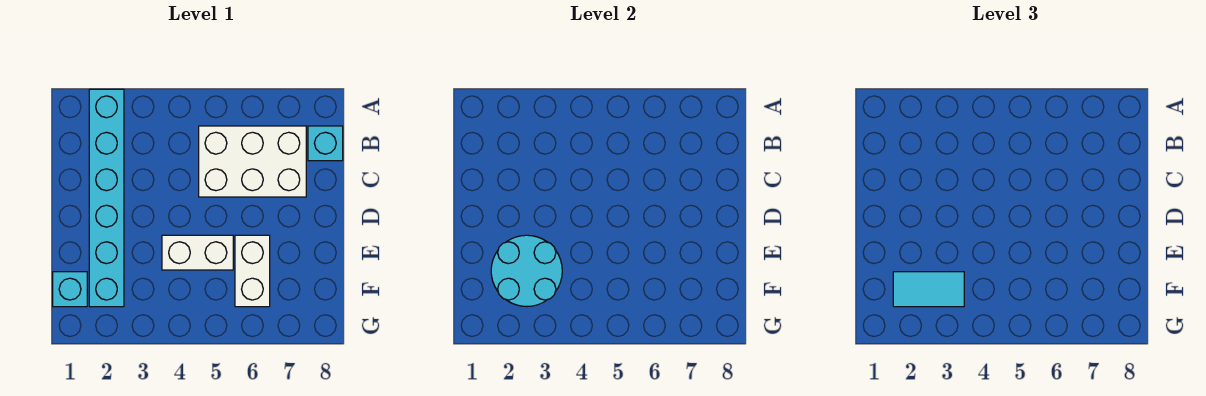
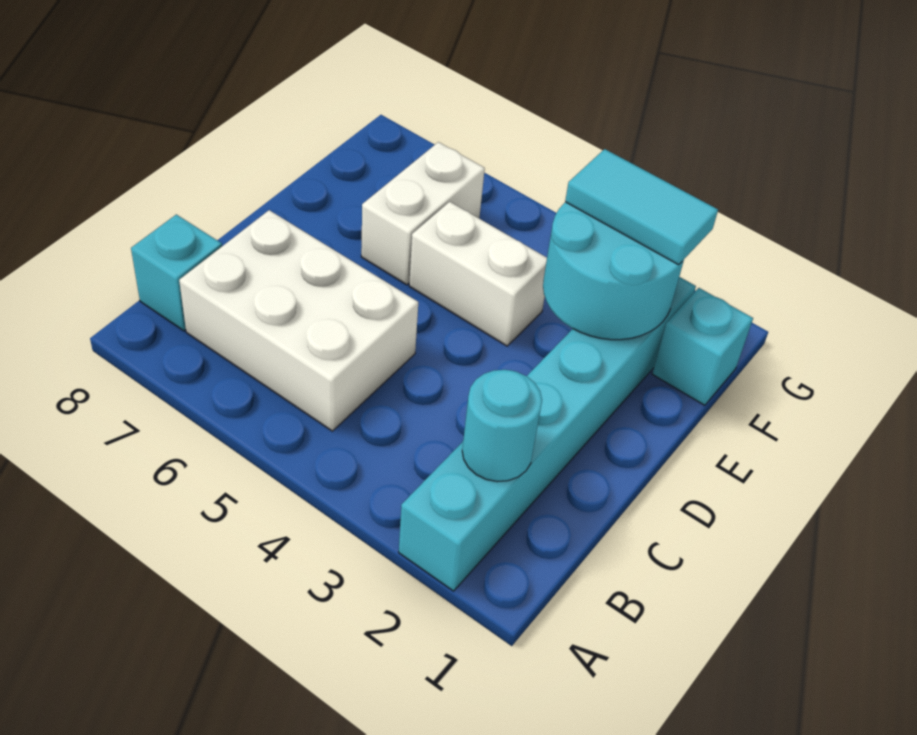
none -> cyan 1x1 round brick [462,370,542,482]

